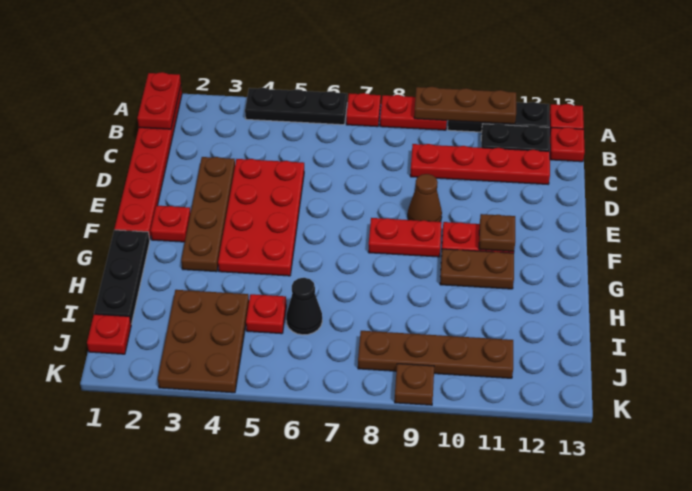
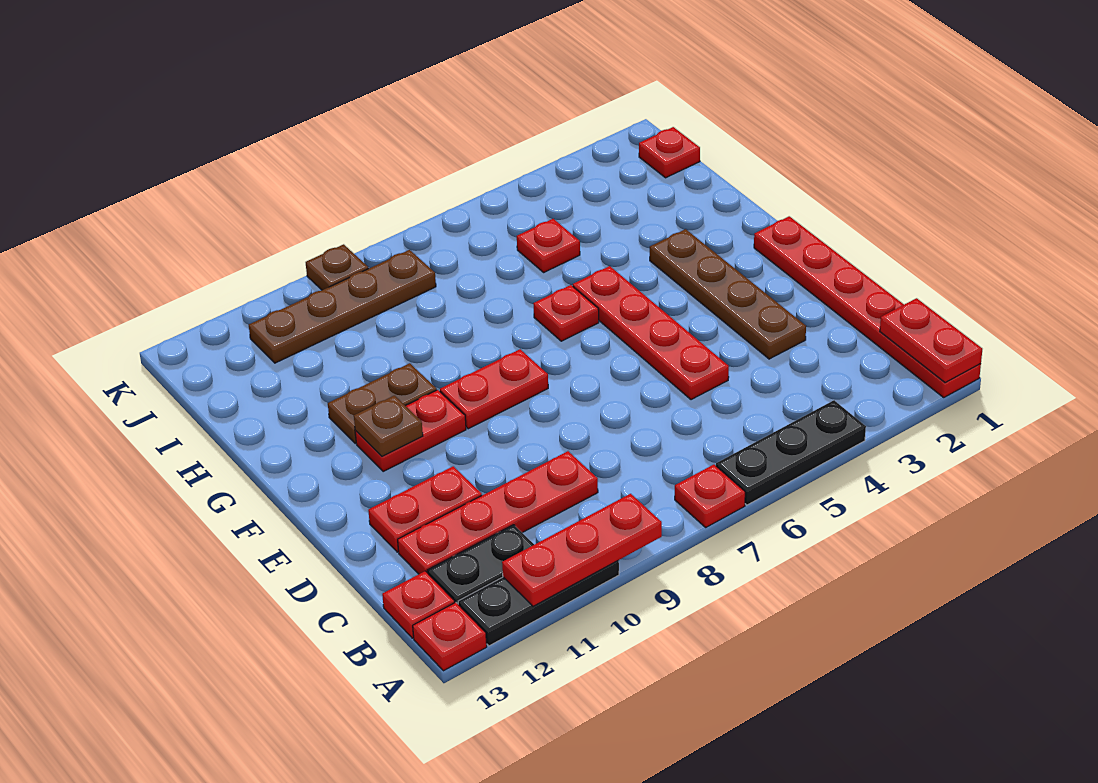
red 1x2 plate [380,95,447,130] -> red 1x2 plate moved to [368,466,482,552]
brown 1x3 plate [414,87,516,124] -> red 1x3 plate [502,494,662,606]
red 2x4 plate [218,159,304,276] -> red 1x4 plate [573,266,729,400]
brown 1x1 cone [408,174,442,222] -> none
red 1x1 plate [151,206,190,242] -> red 1x1 plate moved to [533,285,599,341]
black 1x3 plate [94,230,150,324] -> none
brown 2x3 plate [158,290,249,393] -> none
black 1x1 cone [286,278,322,335] -> none

